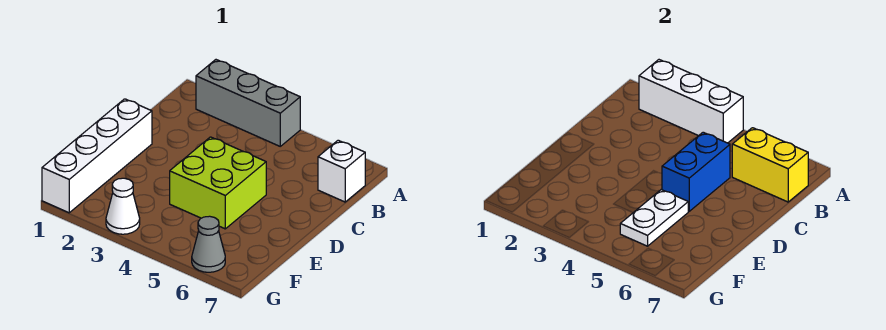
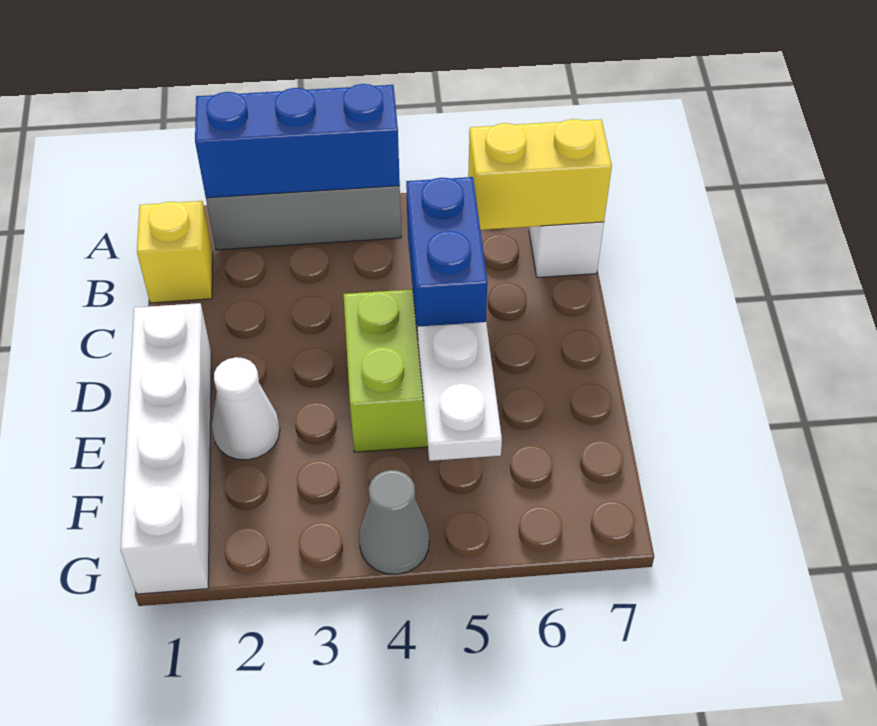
white 1x3 brick [639,60,743,143] -> blue 1x3 brick [195,84,400,198]
none -> yellow 1x1 brick [137,201,213,303]
white 1x1 cone [106,178,140,234] -> white 1x1 cone moved to [212,357,280,460]
grey 1x1 cone [192,216,225,272] -> grey 1x1 cone moved to [359,470,429,574]

